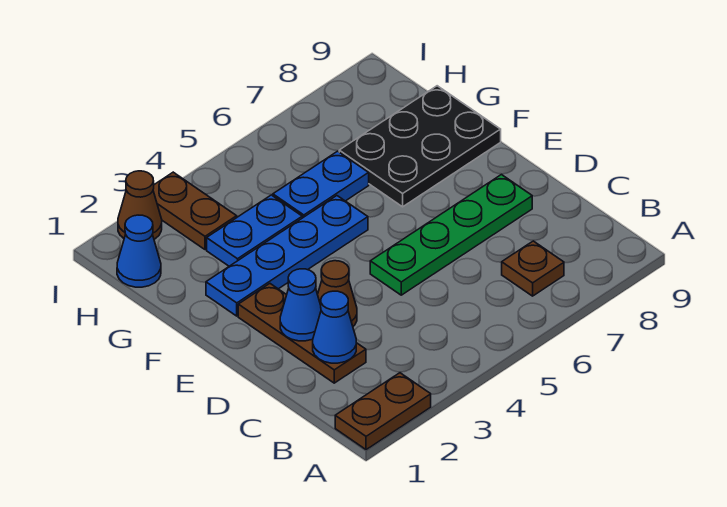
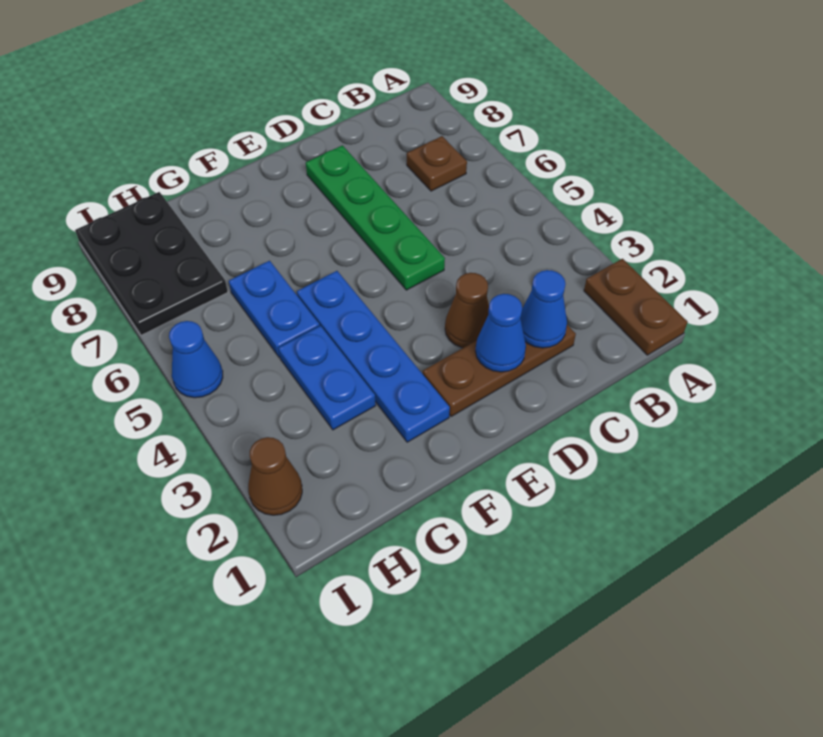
black 2x3 plate [339,86,501,207] -> black 2x3 plate moved to [75,192,228,335]
blue 1x1 cone [117,215,161,287] -> blue 1x1 cone moved to [169,321,223,398]
brown 1x2 plate [153,172,237,250] -> none

